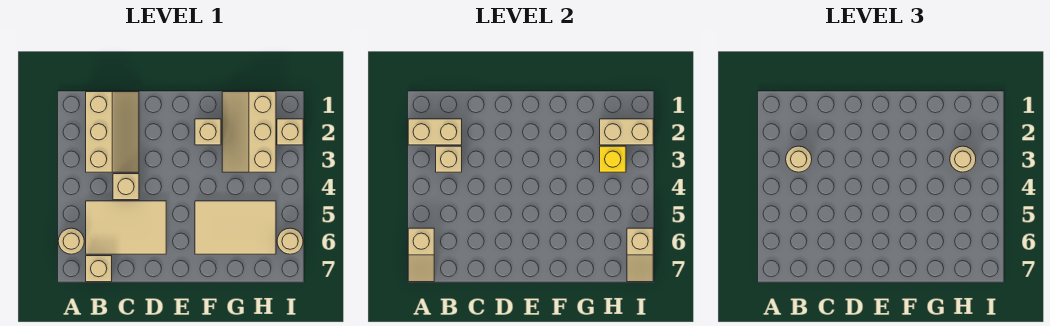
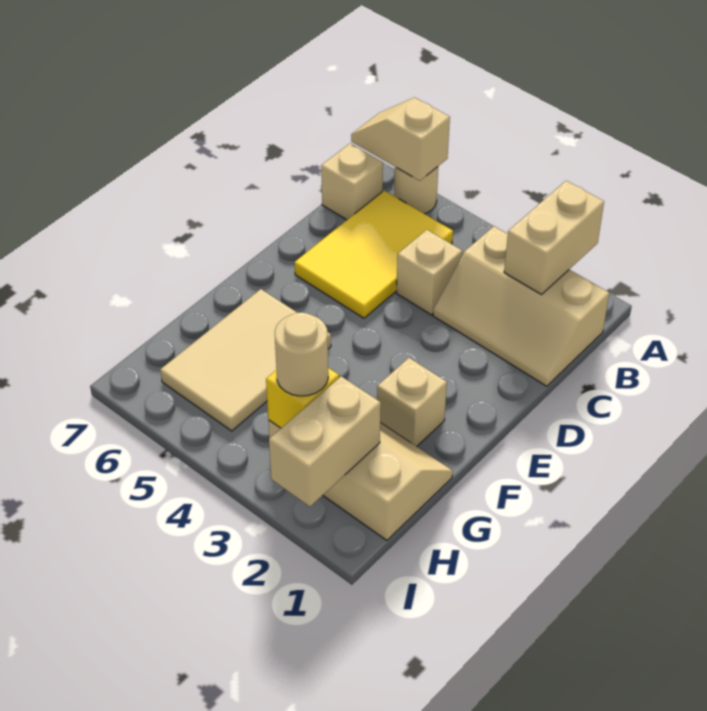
tan 1x1 brick [436,146,462,172] -> none
tan 1x1 round brick [786,146,812,172] -> none
tan 2x3 tile [86,201,166,254] -> yellow 2x3 tile [294,190,453,318]
tan 1x1 brick [277,119,303,145] -> none
tan 1x1 round brick [277,228,303,254] -> none
tan 1x2 slope [627,228,653,282] -> none

